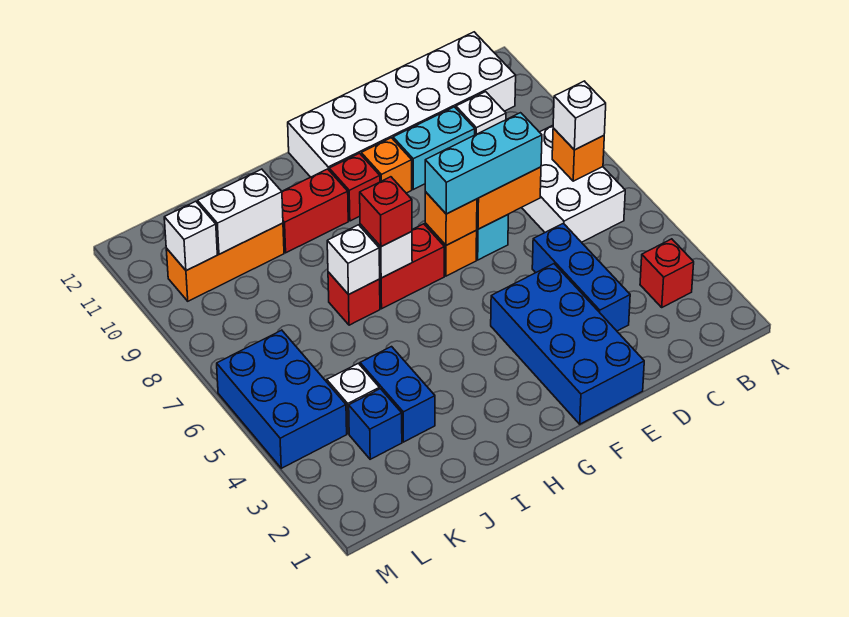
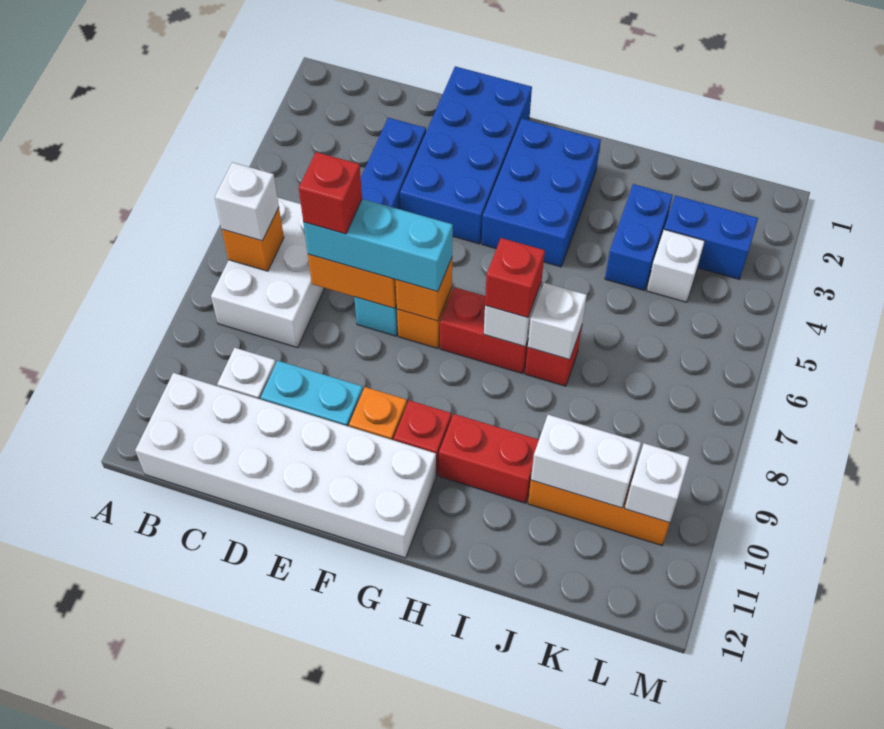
red 1x1 brick [640,239,694,307] -> red 1x1 brick moved to [299,152,362,234]
blue 1x1 brick [349,389,402,459] -> blue 1x2 brick [664,195,758,279]
blue 2x3 brick [217,330,347,468] -> blue 2x3 brick moved to [482,119,601,267]

